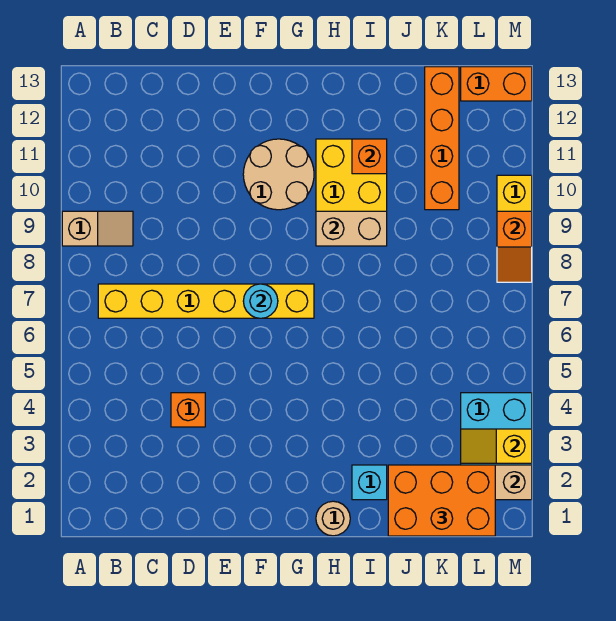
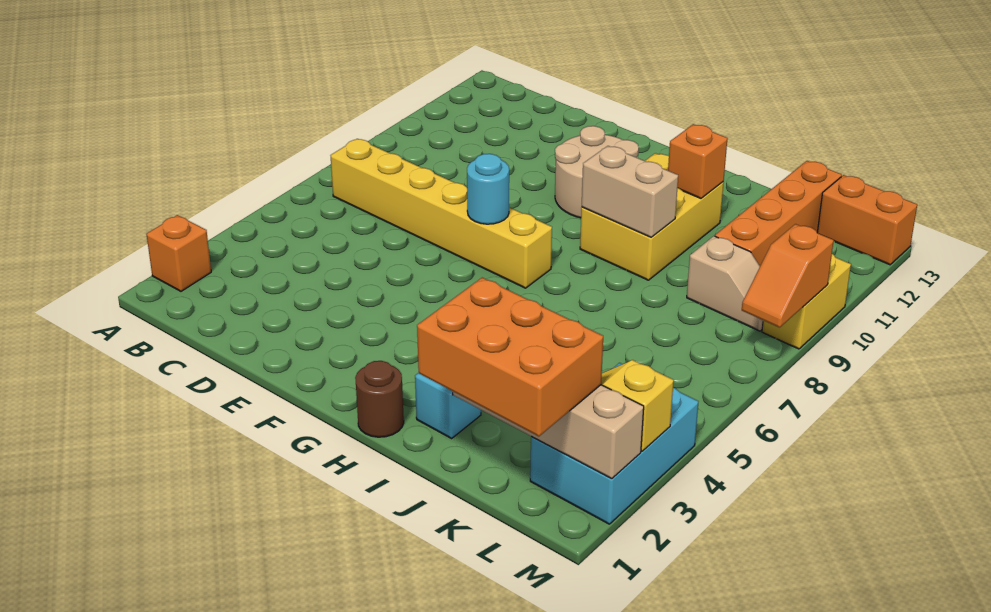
tan 1x2 slope [62,211,133,246] -> tan 1x2 slope moved to [687,236,763,331]
orange 1x1 brick [171,393,205,427] -> orange 1x1 brick moved to [146,215,211,291]
tan 1x1 round brick [316,501,350,536] -> brown 1x1 round brick [355,361,404,437]

